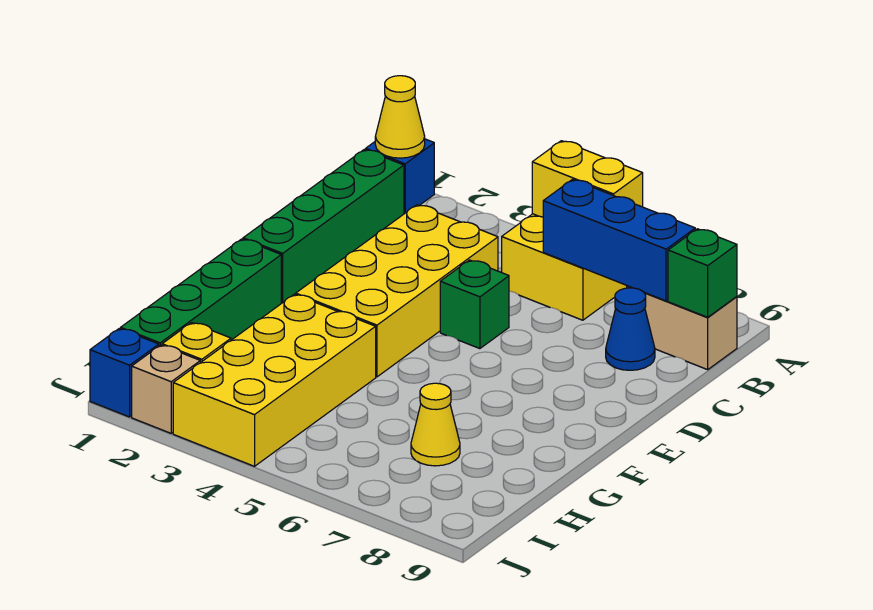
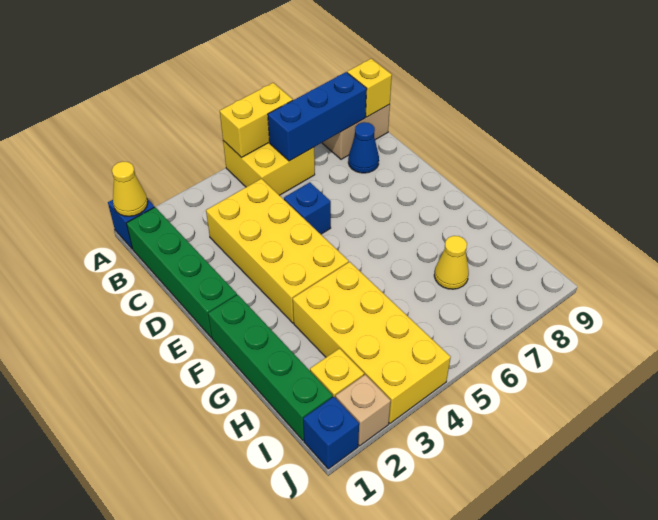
green 1x1 brick [668,229,737,317] -> yellow 1x1 brick [347,59,392,117]
green 1x1 brick [440,260,509,349] -> blue 1x1 brick [284,182,331,234]

